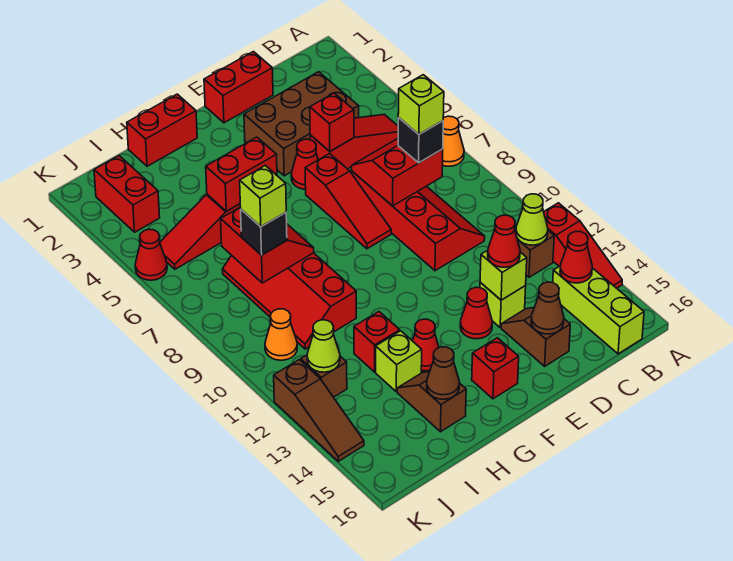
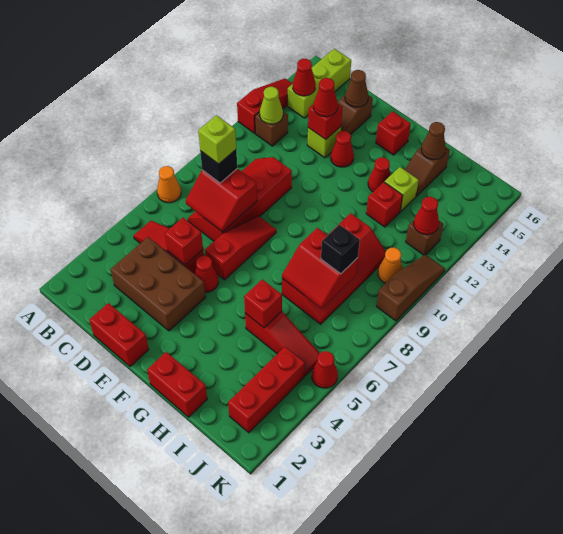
lime 1x1 brick [480,250,527,300] -> red 1x1 brick [308,104,343,140]
red 1x2 brick [206,137,277,211] -> red 1x1 brick [244,279,282,328]
red 2x2 slope [221,207,314,283] -> red 2x2 slope turned to [282,228,358,308]
lime 1x1 brick [240,166,286,227] -> none
red 1x2 brick [94,156,160,232] -> red 1x3 brick [228,347,305,433]
lime 1x1 cone [307,320,340,372] -> red 1x1 cone [414,197,439,235]
brown 1x3 slope [274,360,364,461] -> brown 1x3 slope moved to [376,255,445,321]

